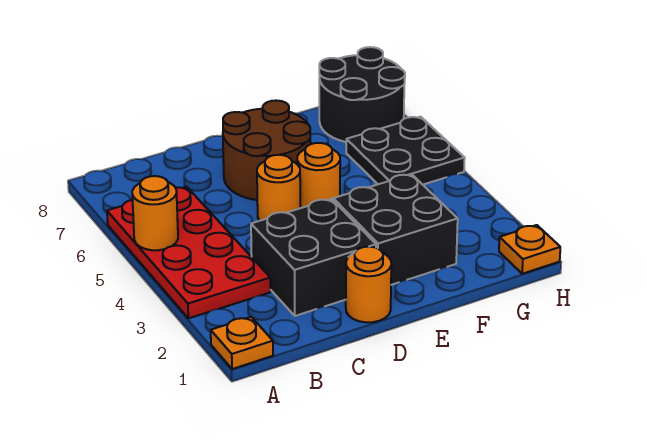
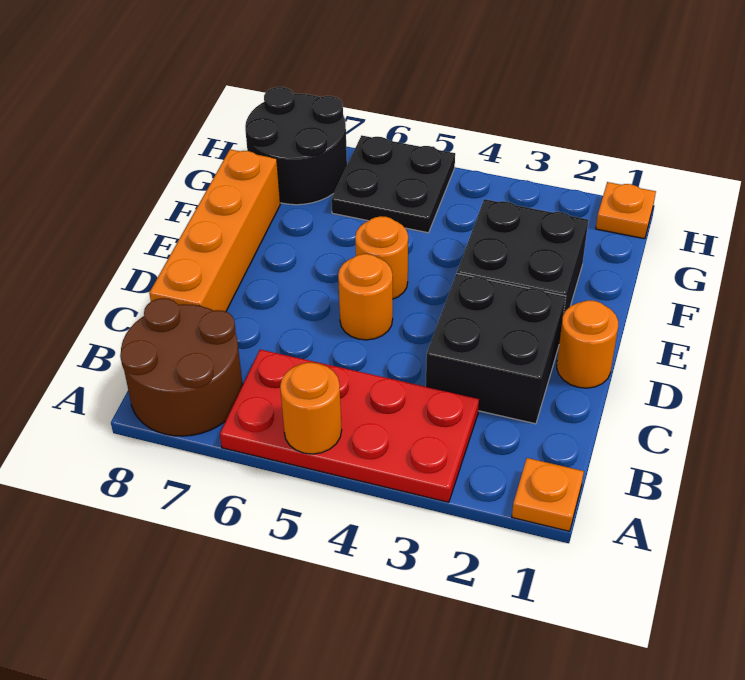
none -> orange 1x4 brick [149,149,280,312]
brown 2x2 round brick [223,100,311,200] -> brown 2x2 round brick moved to [120,298,243,436]

